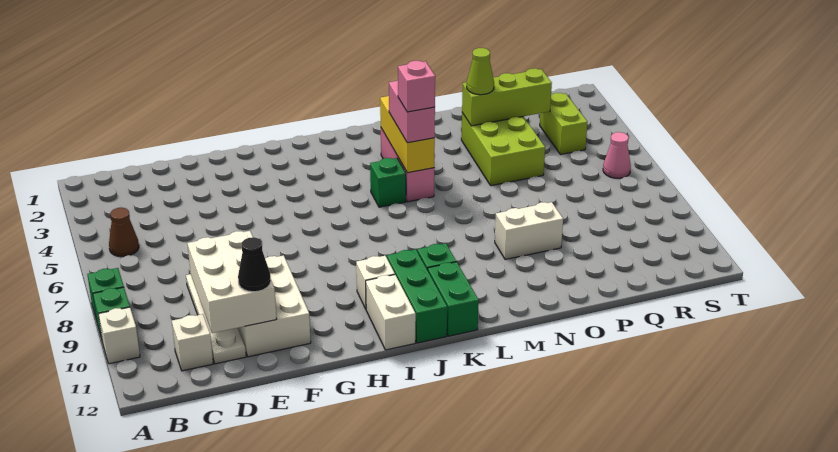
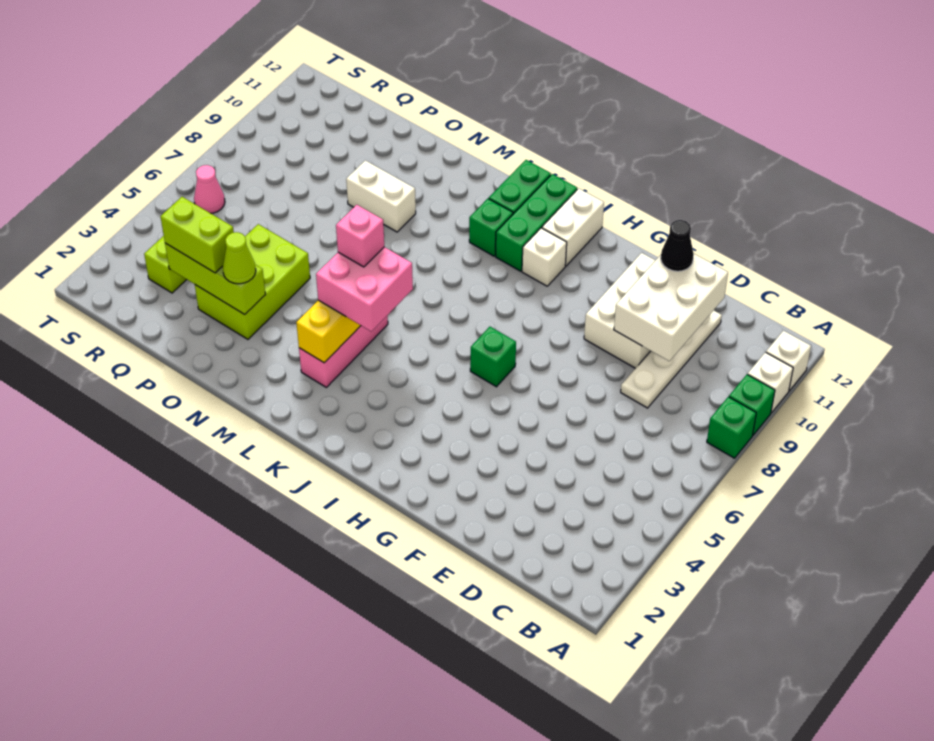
brown 1x1 cone [109,208,139,257] -> none
white 1x1 brick [172,314,213,371] -> white 1x1 brick moved to [766,330,811,391]
green 1x1 brick [370,158,406,207] -> green 1x1 brick moved to [470,327,516,387]
pink 1x2 brick [389,81,435,143] -> pink 2x2 brick [316,247,413,331]
none -> lime 1x2 brick [160,197,234,273]

